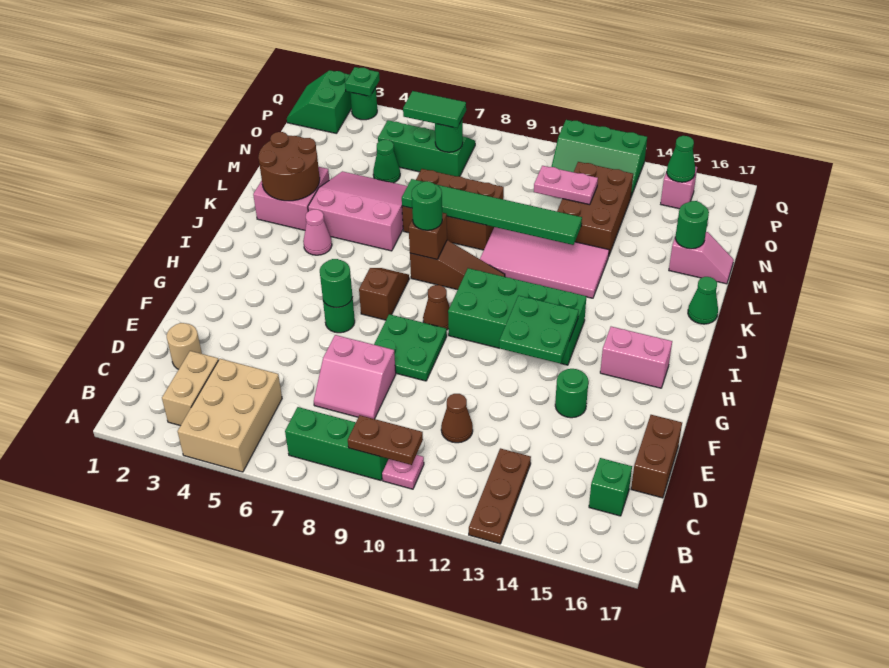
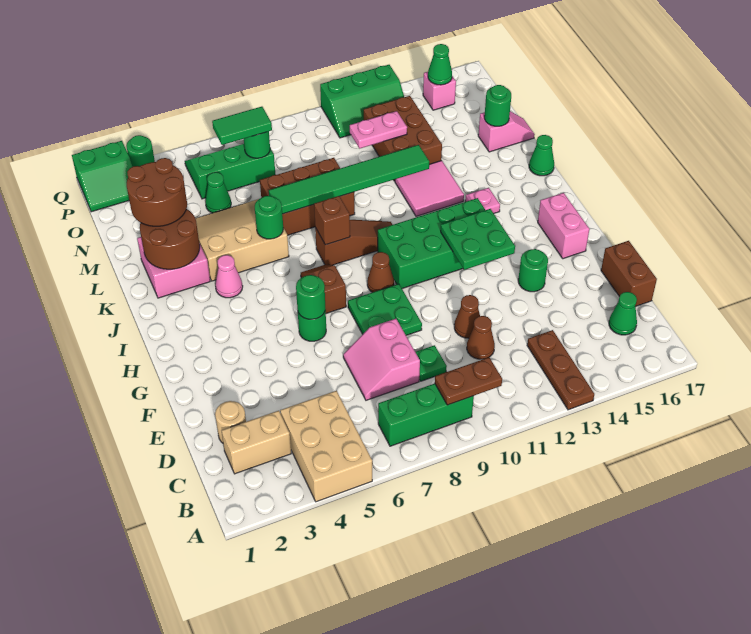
tan 1x2 brick [162,351,218,426] -> tan 1x2 brick turned to [222,411,291,474]
pink 1x1 plate [382,455,424,489] -> pink 1x1 plate moved to [465,188,500,213]
green 1x1 brick [589,458,632,516] -> green 1x1 cone [609,292,637,335]
pink 2x2 slope [314,335,396,419] -> pink 2x2 slope turned to [343,319,420,400]
none -> brown 1x1 cone [454,295,480,338]
pink 1x2 brick [600,327,672,388] -> pink 1x2 brick turned to [538,193,589,259]
green 1x1 round brick [412,181,442,230] -> green 1x1 round brick moved to [255,196,283,239]
pink 3x3 slope [308,171,407,251] -> tan 3x3 slope [195,199,289,281]
pink 2x4 tile [480,227,609,298] -> pink 2x2 tile [395,160,464,217]
none -> brown 2x2 round brick [127,158,187,226]
green 2x2 slope [287,70,351,134] -> green 2x2 slope turned to [72,141,132,212]
green 1x1 plate [345,67,380,96] -> green 1x1 plate moved to [416,345,447,381]

